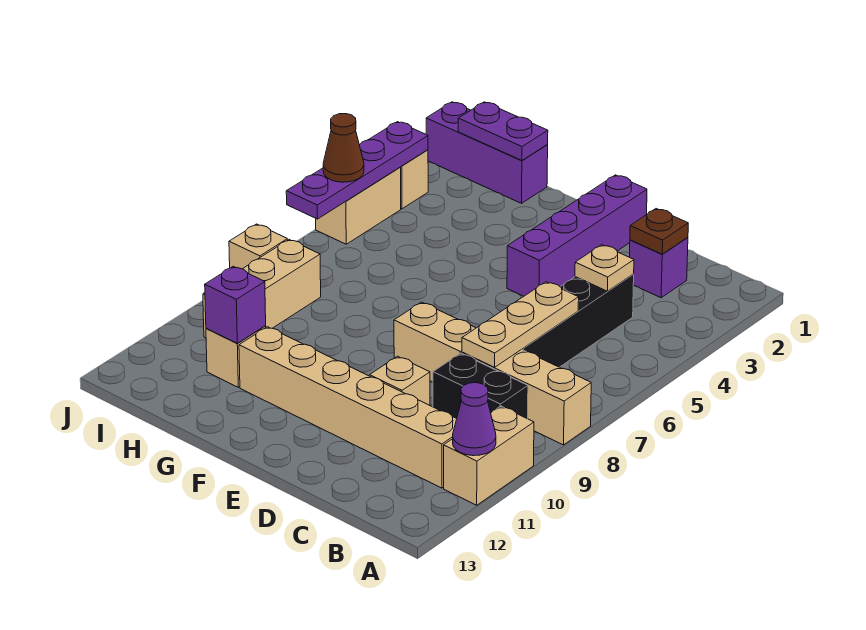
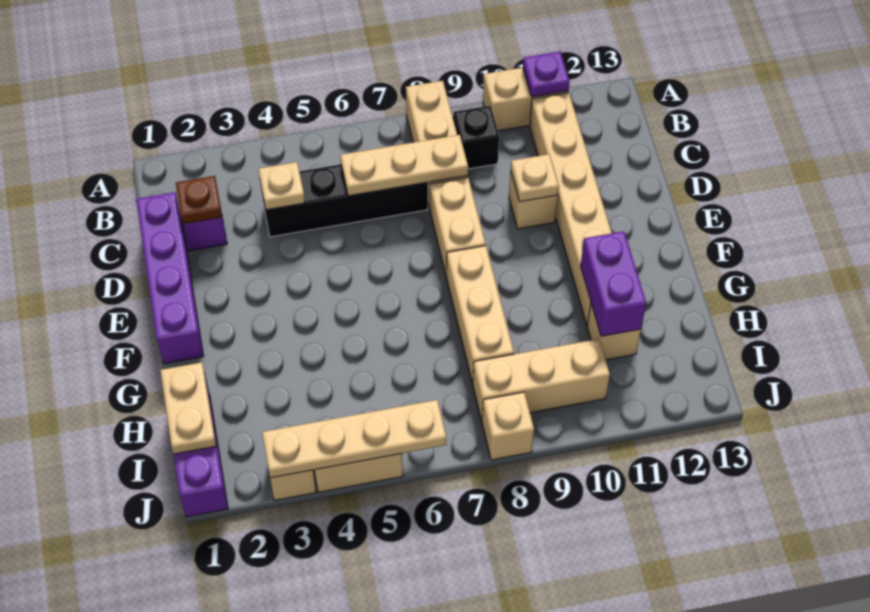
purple 1x1 cone [453,383,496,456] -> purple 1x1 plate [523,52,570,97]
black 1x2 brick [433,353,528,419] -> black 1x1 brick [453,106,499,169]
none -> tan 1x1 plate [511,154,559,202]
purple 1x4 brick [507,175,647,296] -> purple 1x4 brick turned to [136,192,203,364]
none -> tan 1x3 brick [447,246,514,384]
purple 1x2 plate [458,102,548,161] -> tan 1x2 plate [160,362,216,454]
purple 1x1 brick [205,266,266,343] -> purple 1x2 brick [581,231,646,336]
purple 1x4 plate [286,122,428,219] -> tan 1x4 plate [262,400,446,478]
brown 1x1 cone [323,114,364,182] -> none

